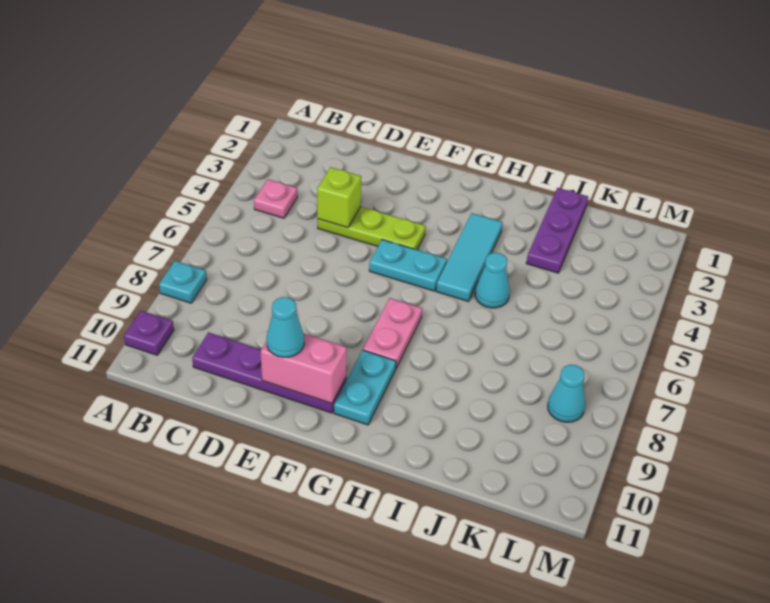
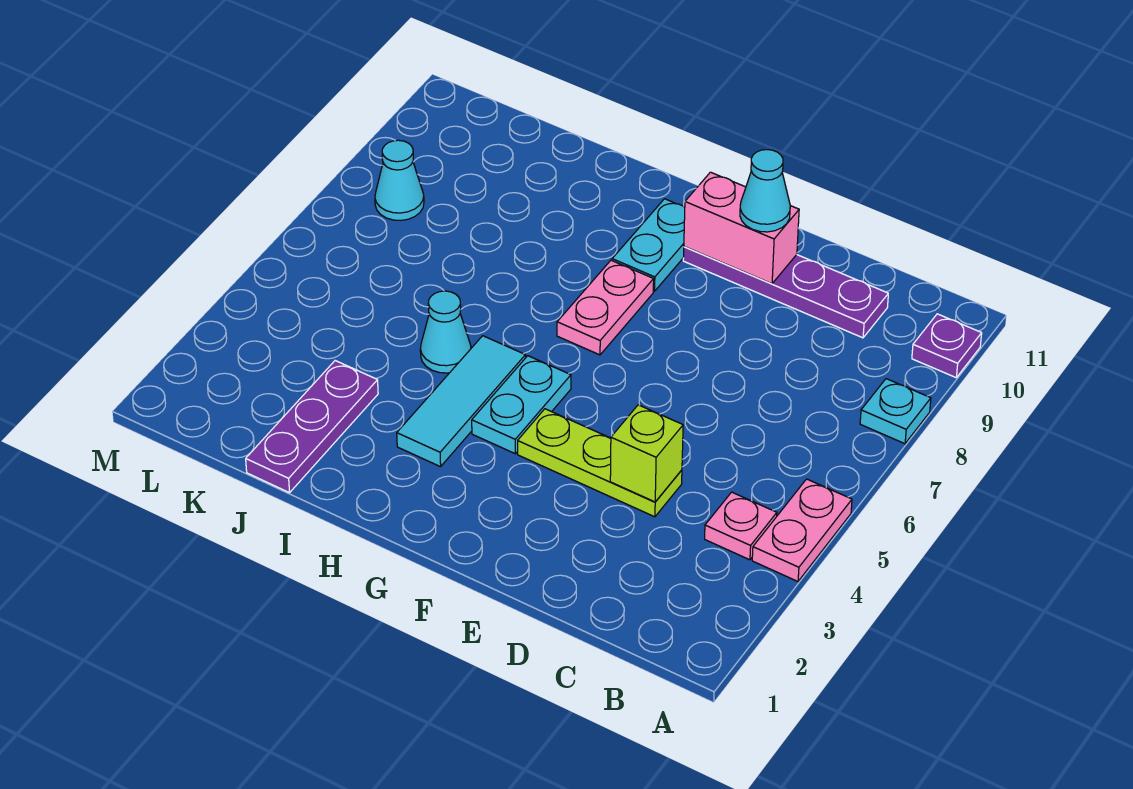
none -> pink 1x2 plate [752,479,852,581]
cyan 1x2 plate [369,240,447,291] -> cyan 1x2 plate turned to [472,356,571,454]

